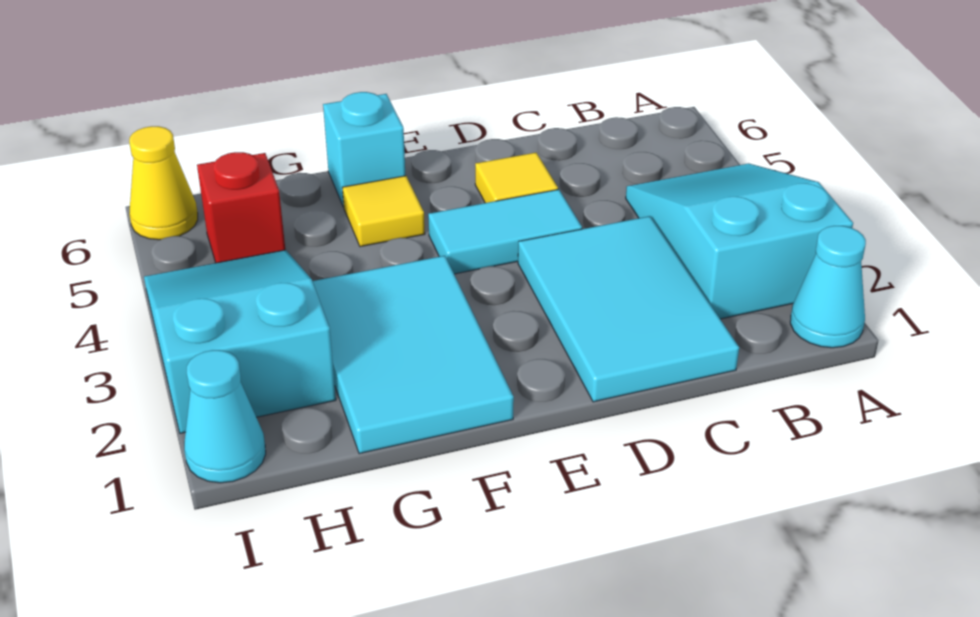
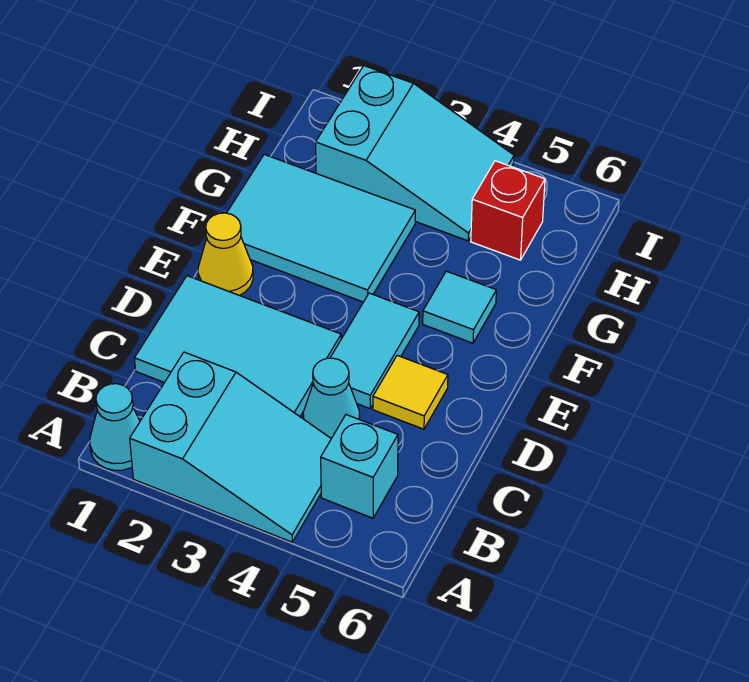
yellow 1x1 tile [342,176,425,247] -> cyan 1x1 tile [423,271,496,343]
cyan 1x1 brick [323,92,406,207] -> cyan 1x1 brick moved to [321,415,398,518]
cyan 1x1 cone [184,350,266,483] -> cyan 1x1 cone moved to [303,358,360,439]
yellow 1x1 cone [129,126,198,240] -> yellow 1x1 cone moved to [198,213,253,295]

